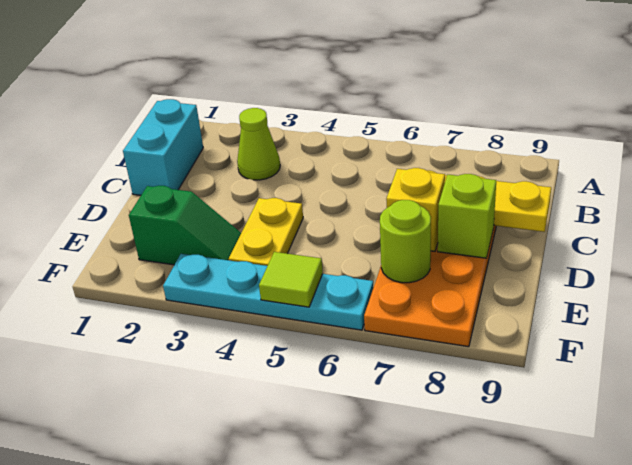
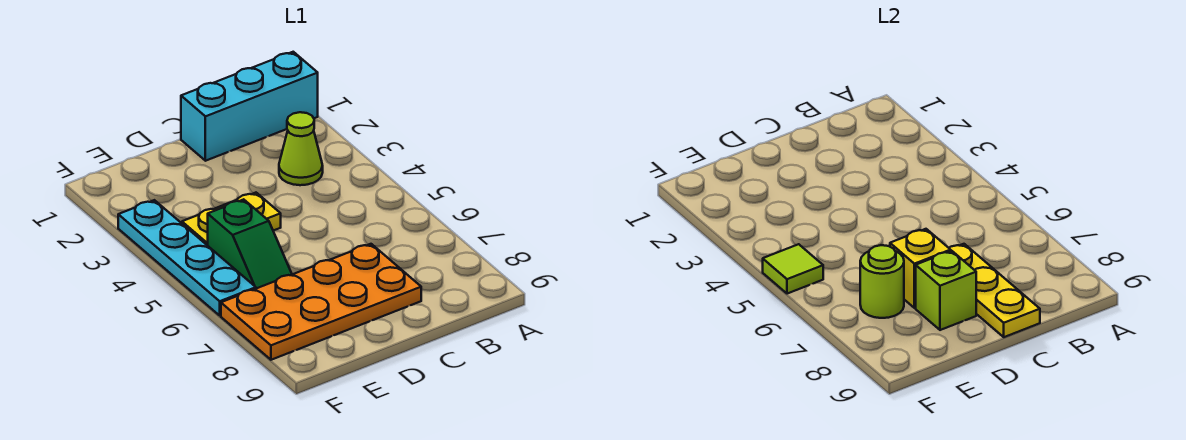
cyan 1x2 brick [123,99,203,195] -> cyan 1x3 brick [181,52,318,161]
green 1x2 slope [129,186,241,265] -> green 1x2 slope moved to [208,199,292,289]

